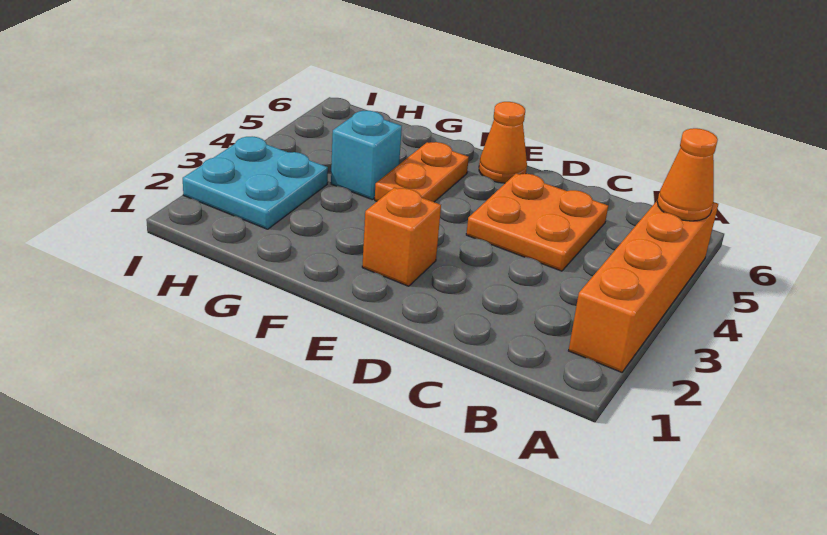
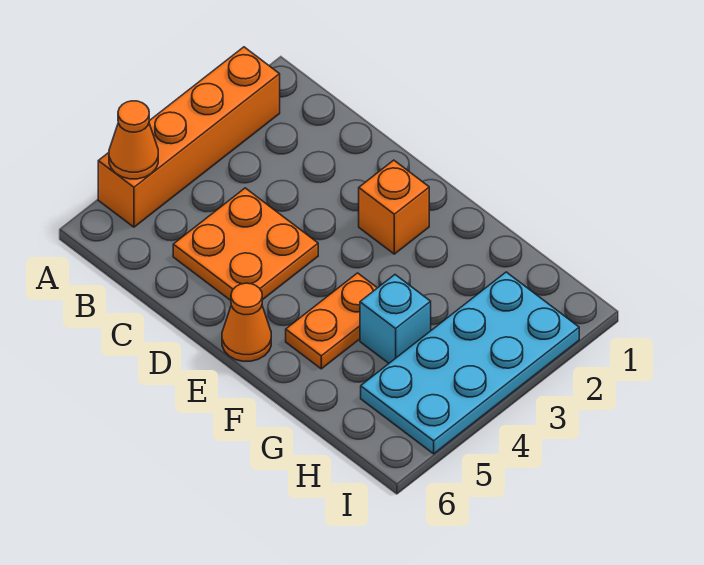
cyan 2x2 plate [183,136,328,229] -> cyan 2x4 plate [361,272,579,454]

